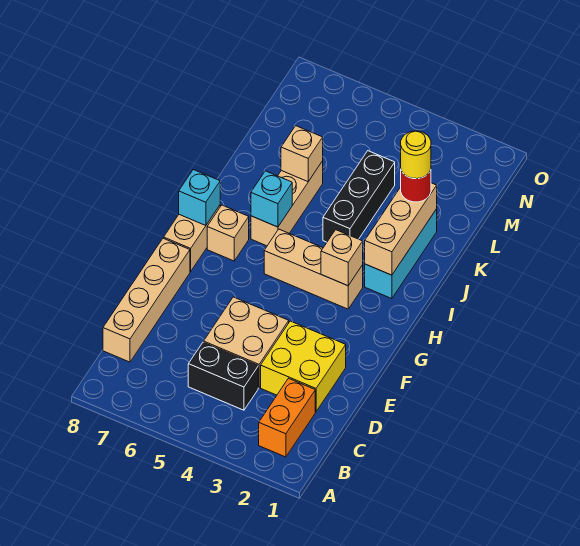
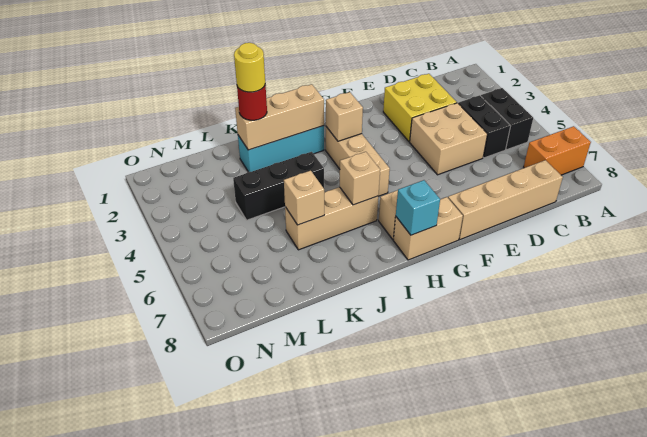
orange 1x2 brick [259,378,315,457] -> orange 1x2 brick moved to [524,126,591,175]
none -> black 1x2 brick [481,88,533,150]
cyan 1x1 brick [251,171,292,227] -> tan 1x1 brick [340,152,380,205]

